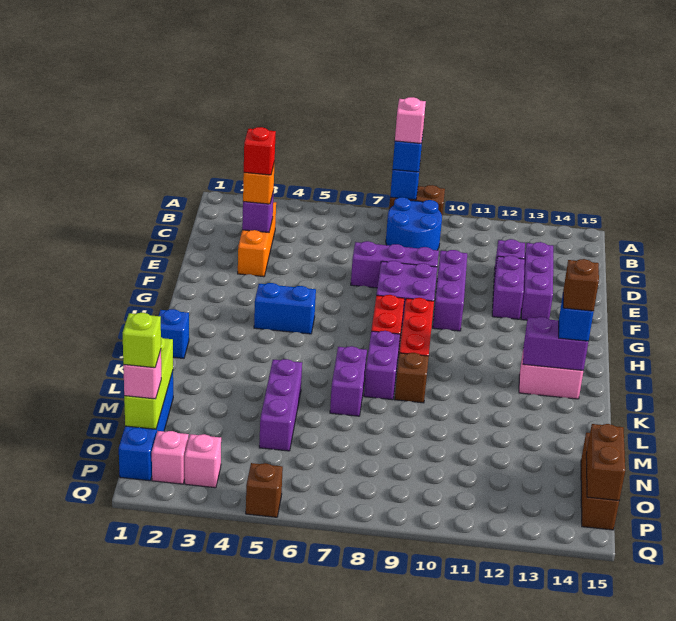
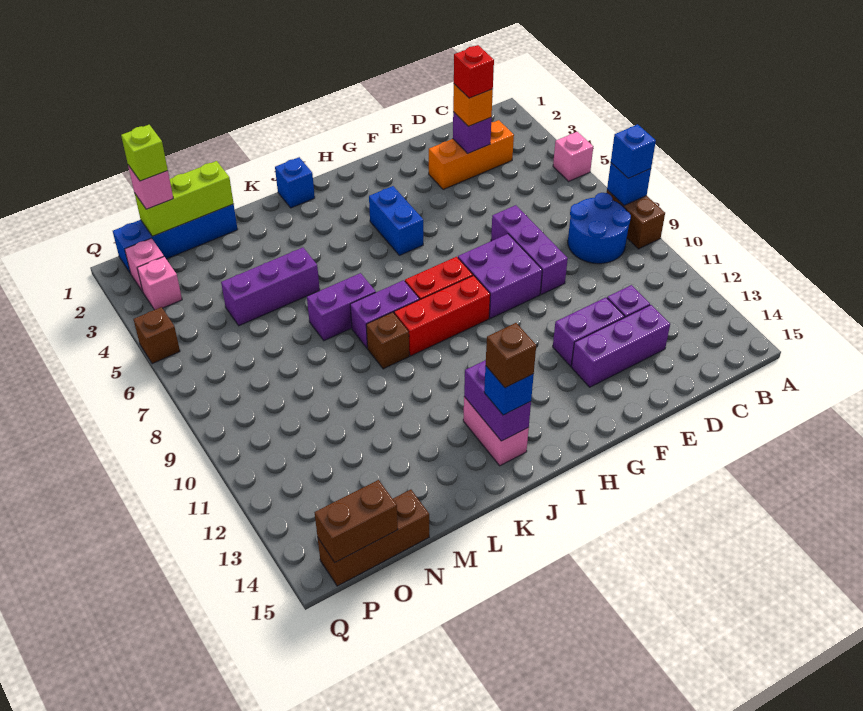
pink 1x1 brick [395,97,426,143] -> pink 1x1 brick moved to [553,132,593,181]
purple 1x3 brick [433,250,467,331] -> none

